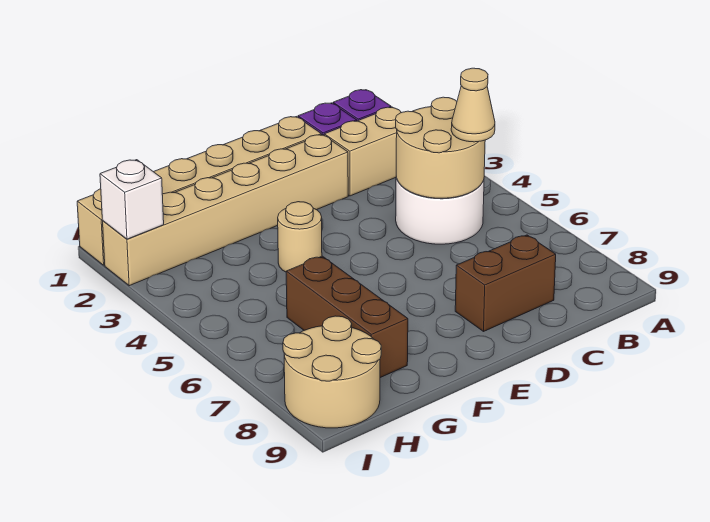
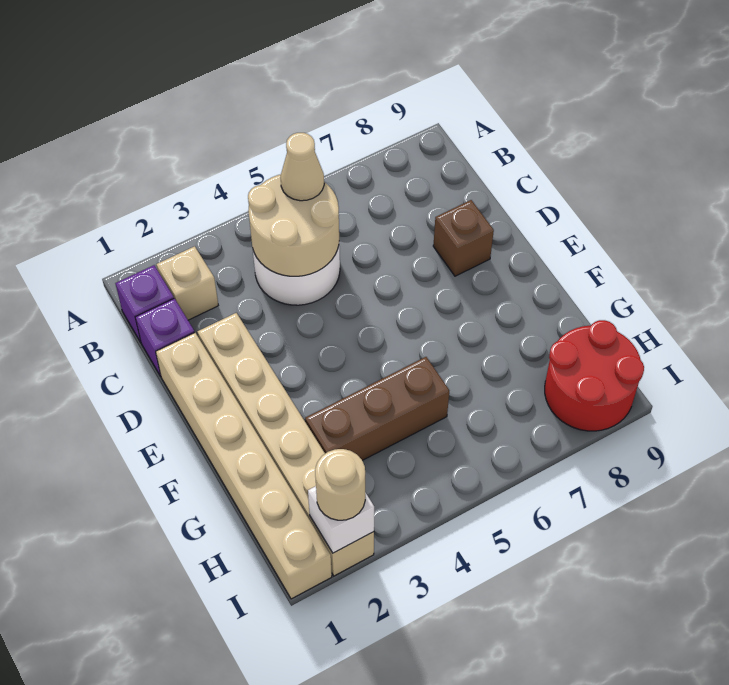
tan 1x2 brick [324,107,401,196] -> tan 1x1 brick [156,246,218,320]
brown 1x2 brick [455,235,556,331] -> brown 1x1 brick [433,200,494,276]
tan 1x1 round brick [278,202,322,272] -> tan 1x1 round brick moved to [315,449,365,520]
brown 1x3 brick [286,256,408,378] -> brown 1x3 brick moved to [305,357,449,460]
tan 2x2 round brick [283,316,381,428] -> red 2x2 round brick [545,320,644,431]

